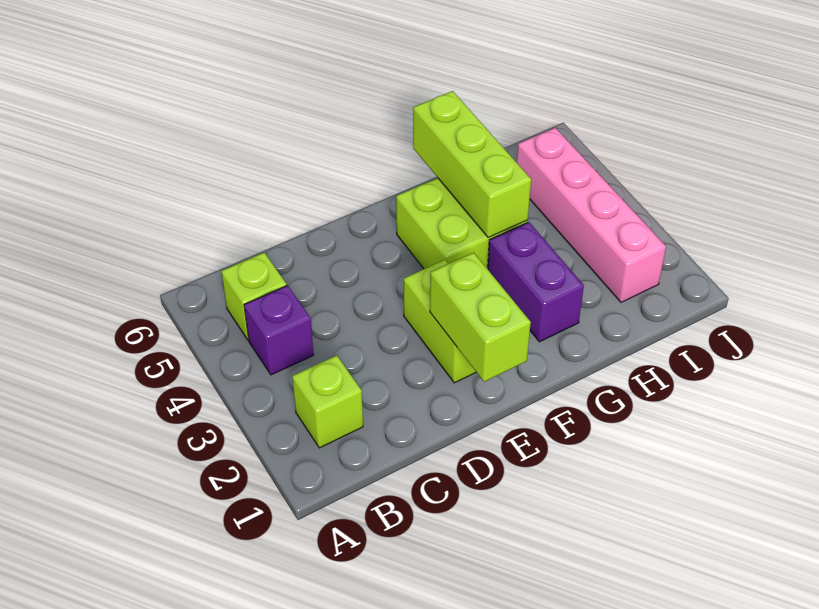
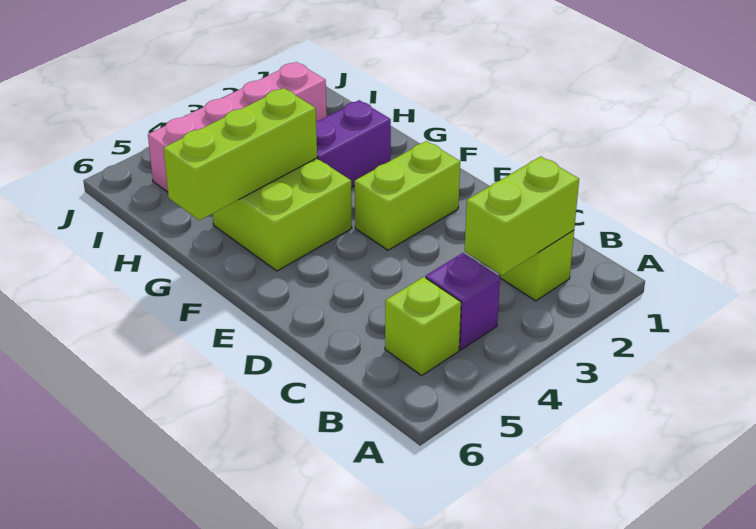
lime 1x2 brick [430,253,531,382] -> lime 1x2 brick moved to [465,156,579,275]

